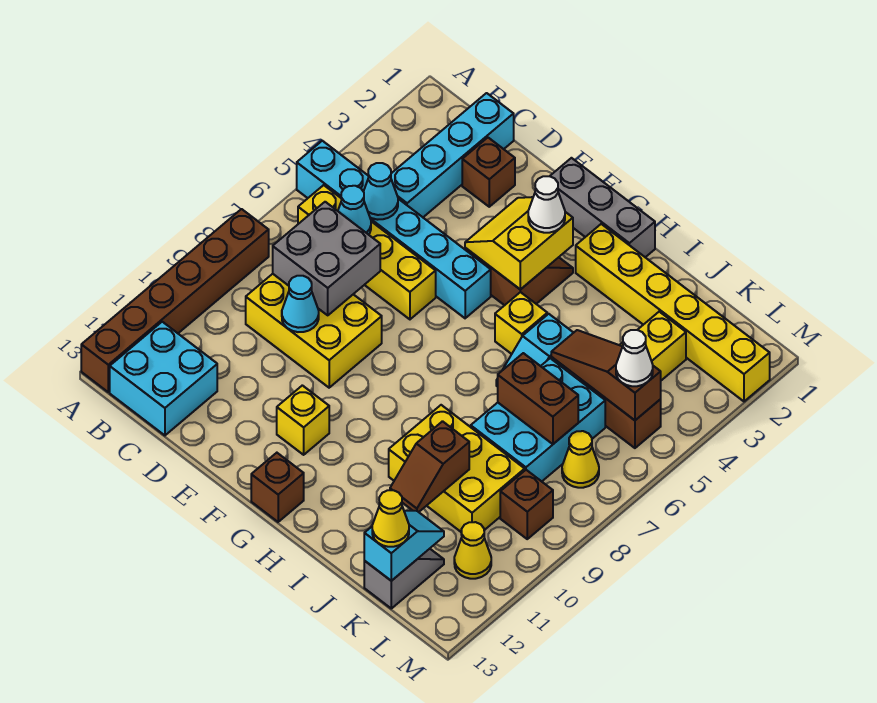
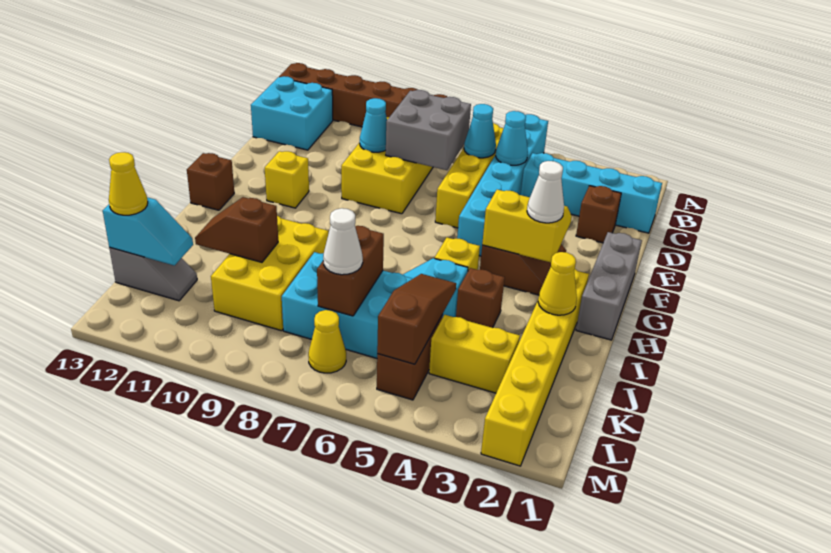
white 1x1 cone [616,330,653,386] -> white 1x1 cone moved to [323,208,363,275]
brown 1x1 brick [500,470,553,539] -> brown 1x1 brick moved to [456,268,505,328]
yellow 1x1 cone [454,522,491,579] -> yellow 1x1 cone moved to [538,252,577,315]

